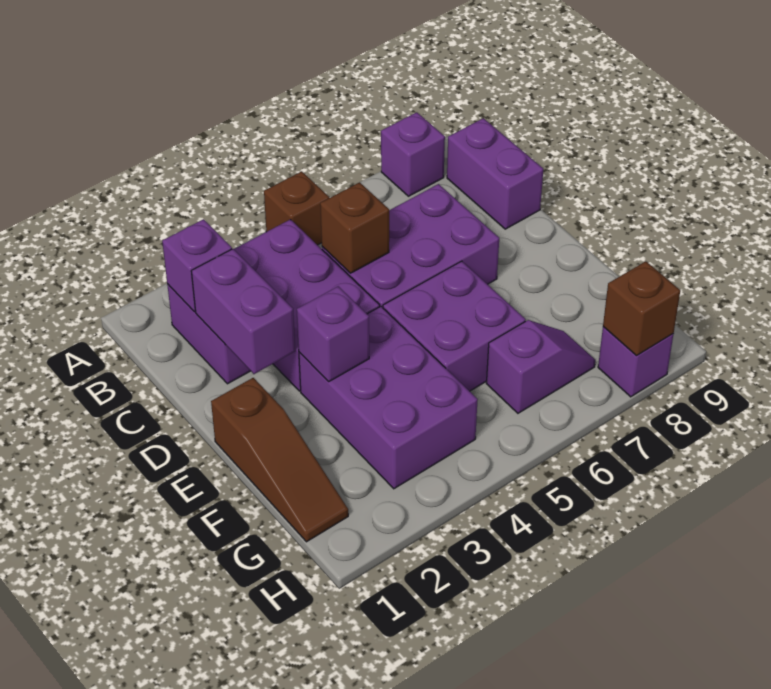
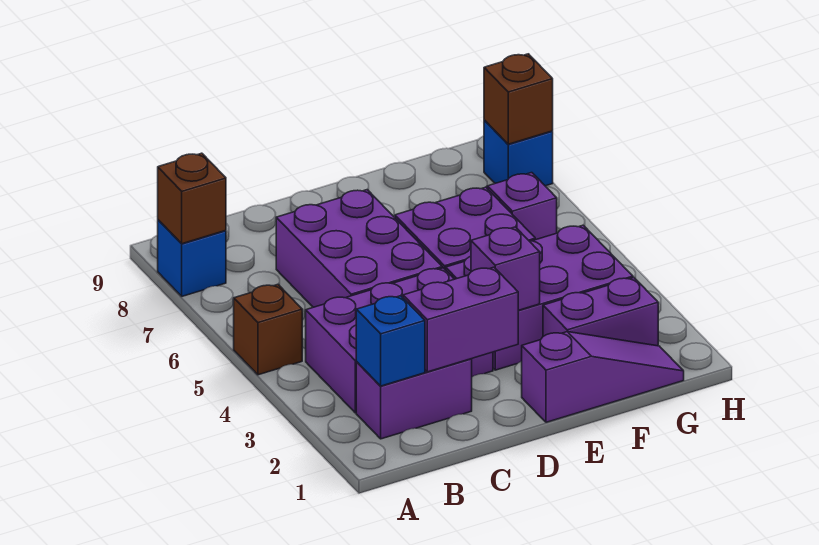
purple 1x1 brick [381,112,445,196] -> blue 1x1 brick [158,220,226,296]
purple 1x1 brick [162,219,232,312] -> blue 1x1 brick [356,296,425,386]
purple 1x2 brick [447,118,543,229] -> purple 1x2 brick moved to [543,278,658,346]
brown 1x1 brick [320,182,389,273] -> brown 1x1 brick moved to [158,153,226,244]
brown 1x3 slope [211,378,348,542] -> purple 1x3 slope [522,332,684,422]
purple 1x1 brick [598,327,673,397] -> blue 1x1 brick [484,120,553,186]

